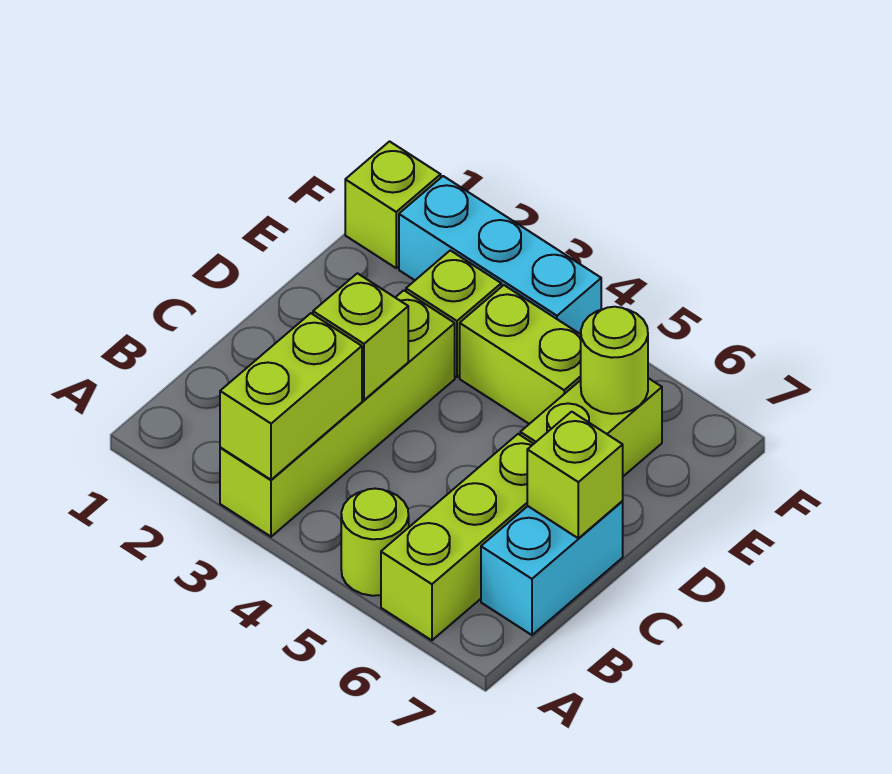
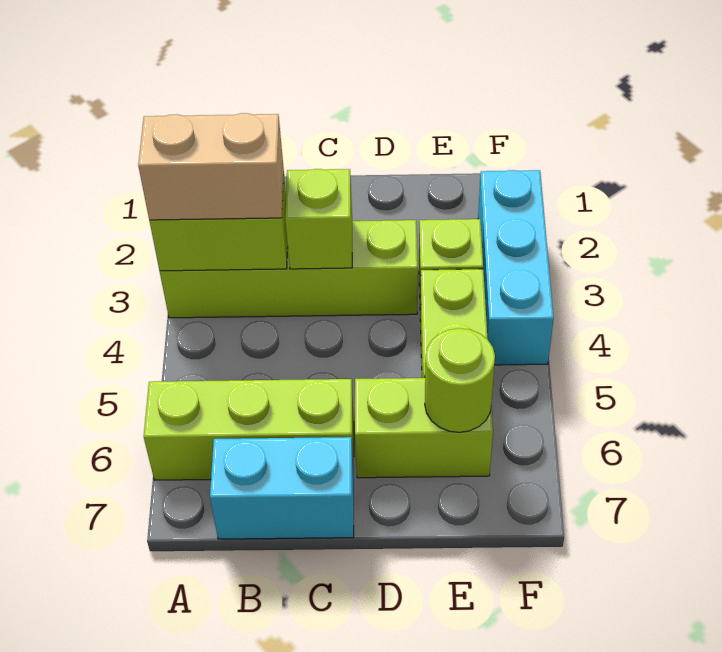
none -> tan 1x2 brick [138,113,284,220]
lime 1x1 round brick [341,489,409,596] -> none
lime 1x1 brick [527,412,623,538] -> none
lime 1x1 brick [345,141,441,268] -> none

